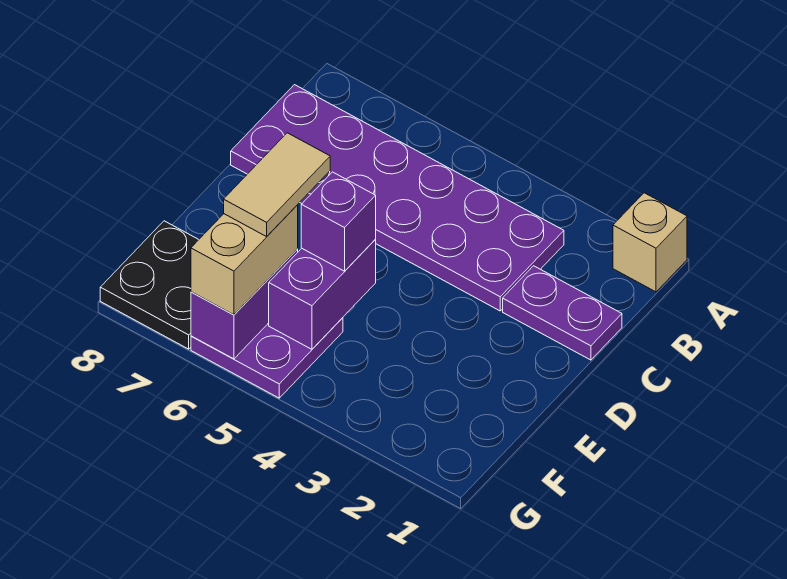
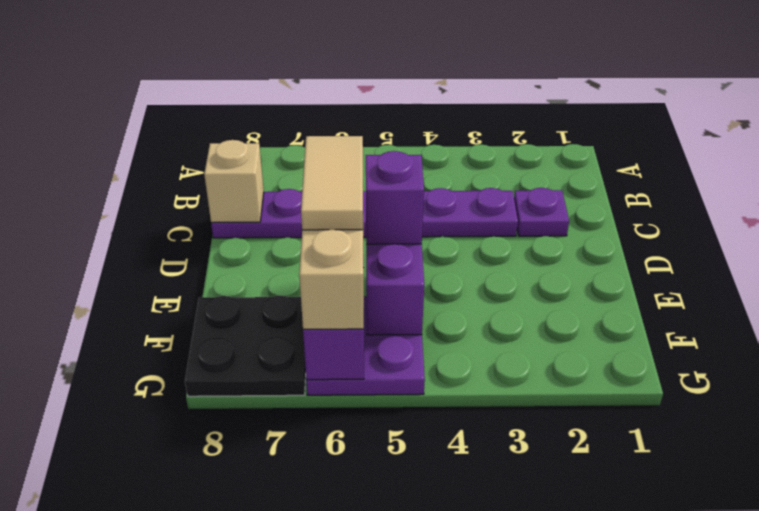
tan 1x1 brick [613,193,687,292] -> tan 1x1 brick moved to [204,140,264,223]
purple 2x6 plate [231,85,564,311] -> purple 1x6 plate [211,188,518,238]
purple 1x2 plate [503,266,622,360] -> purple 1x1 plate [514,188,569,236]

